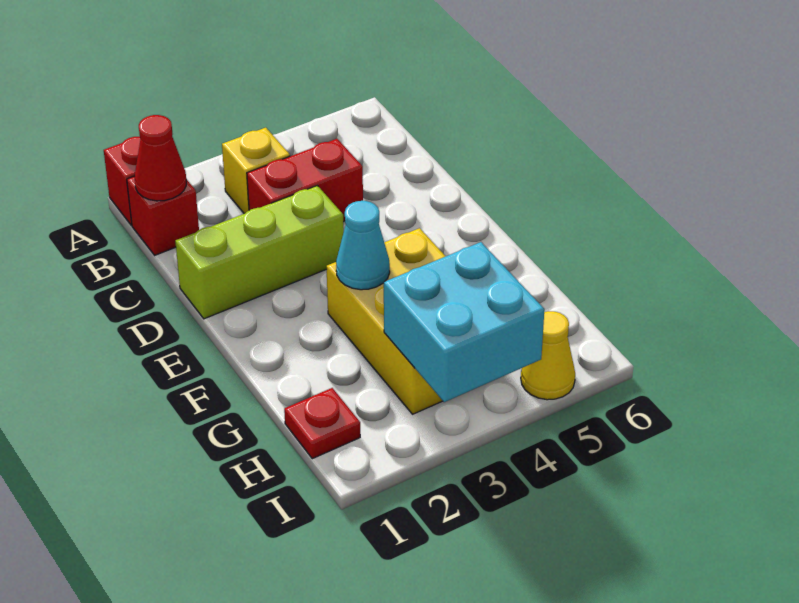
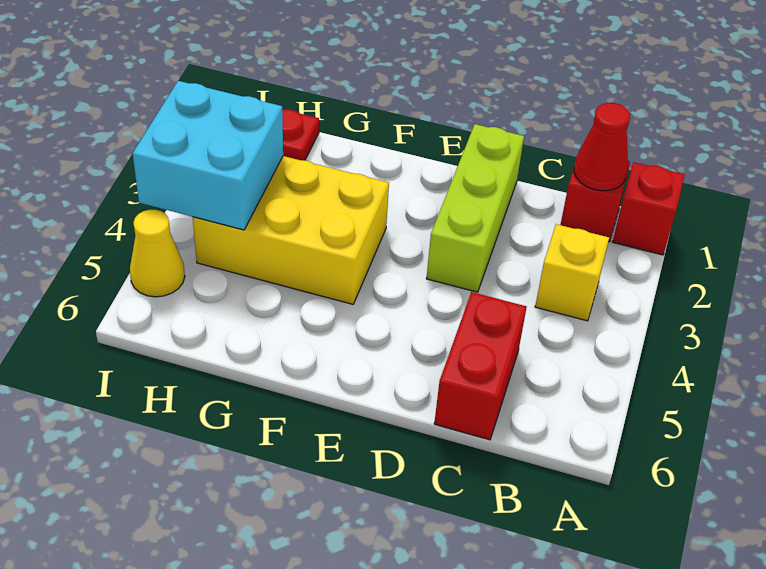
red 1x2 brick [247,139,363,222] -> red 1x2 brick moved to [434,292,526,440]
cyan 1x1 cone [336,201,390,290] -> none

